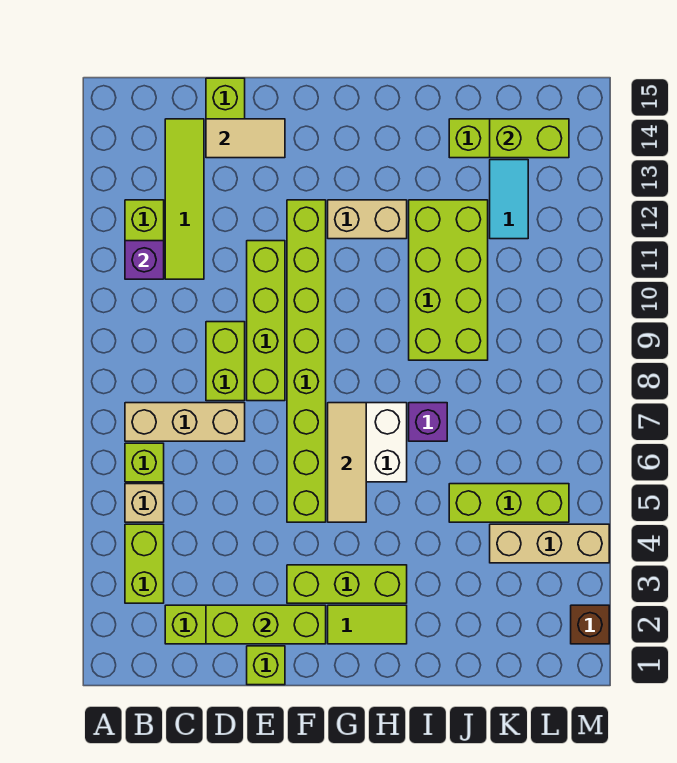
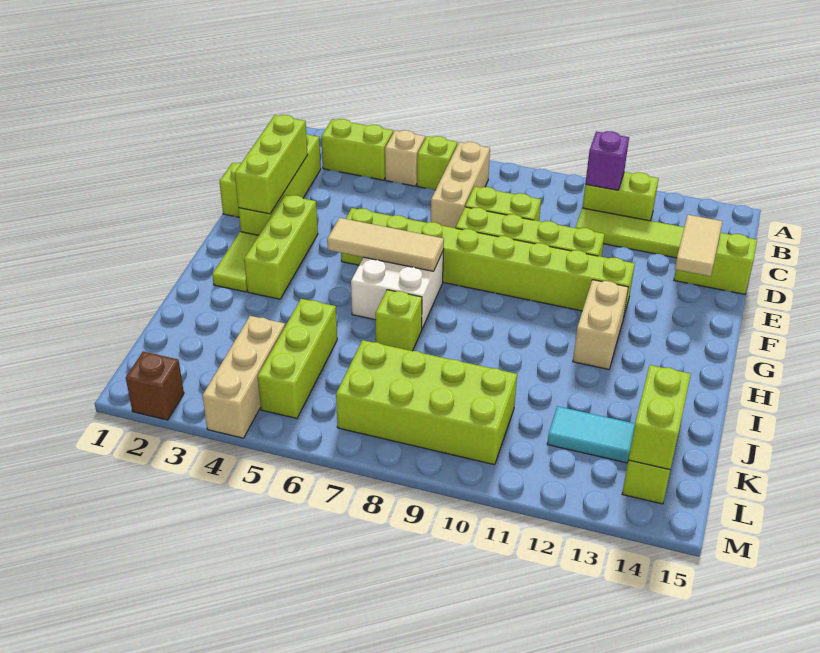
purple 1x1 brick [409,403,447,441] -> lime 1x1 brick [375,290,422,351]
lime 2x4 brick [409,200,488,360] -> lime 2x4 brick moved to [336,340,517,465]

